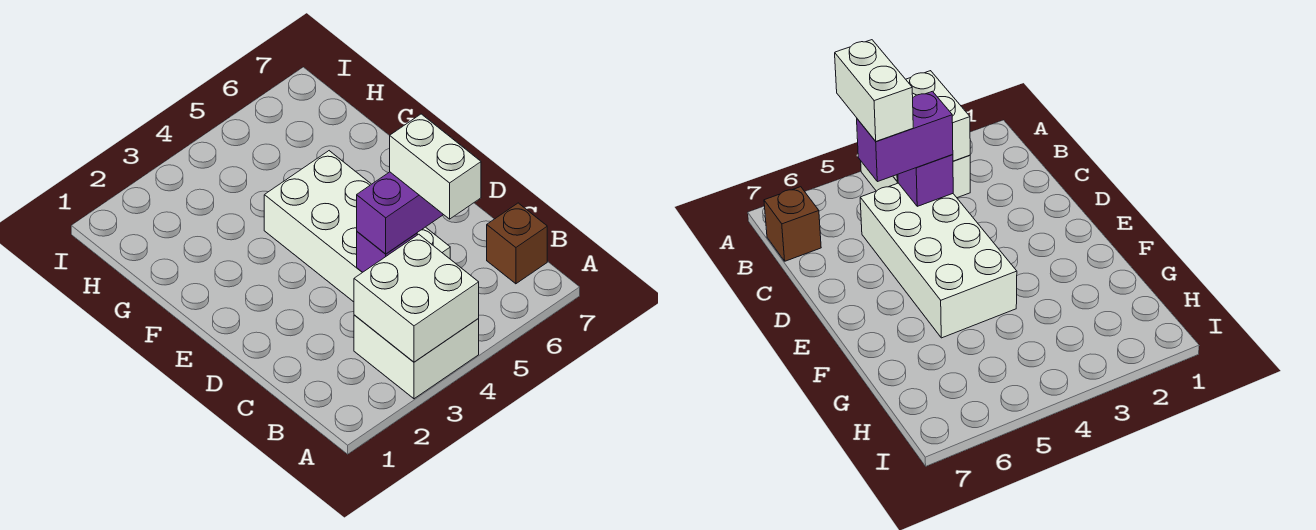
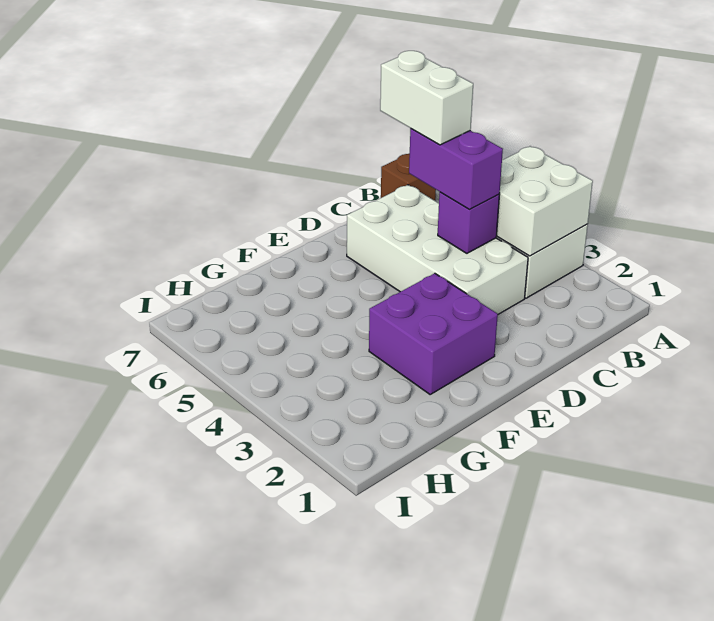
white 1x2 brick [390,114,481,219] -> white 1x2 brick turned to [380,51,473,145]
white 2x4 brick [264,151,450,302] -> white 2x4 brick turned to [347,185,528,314]
none -> purple 2x2 brick [369,273,498,394]

